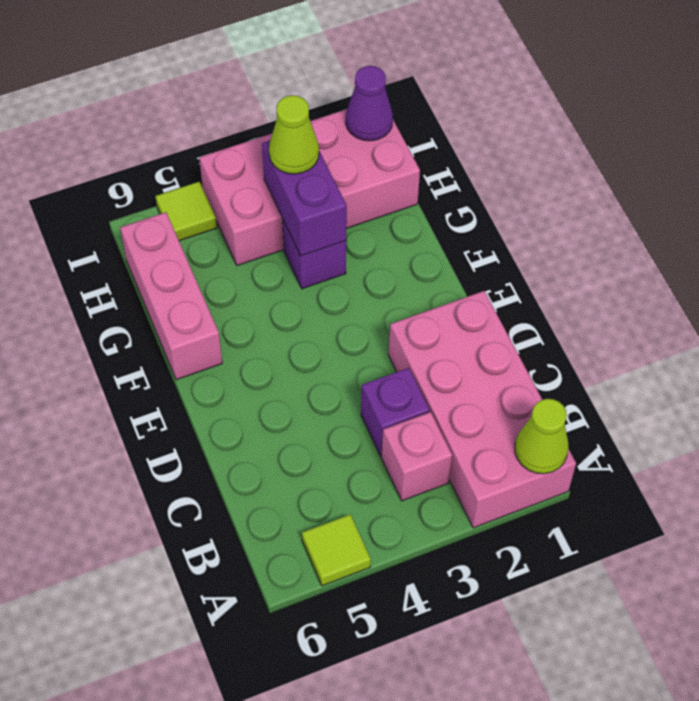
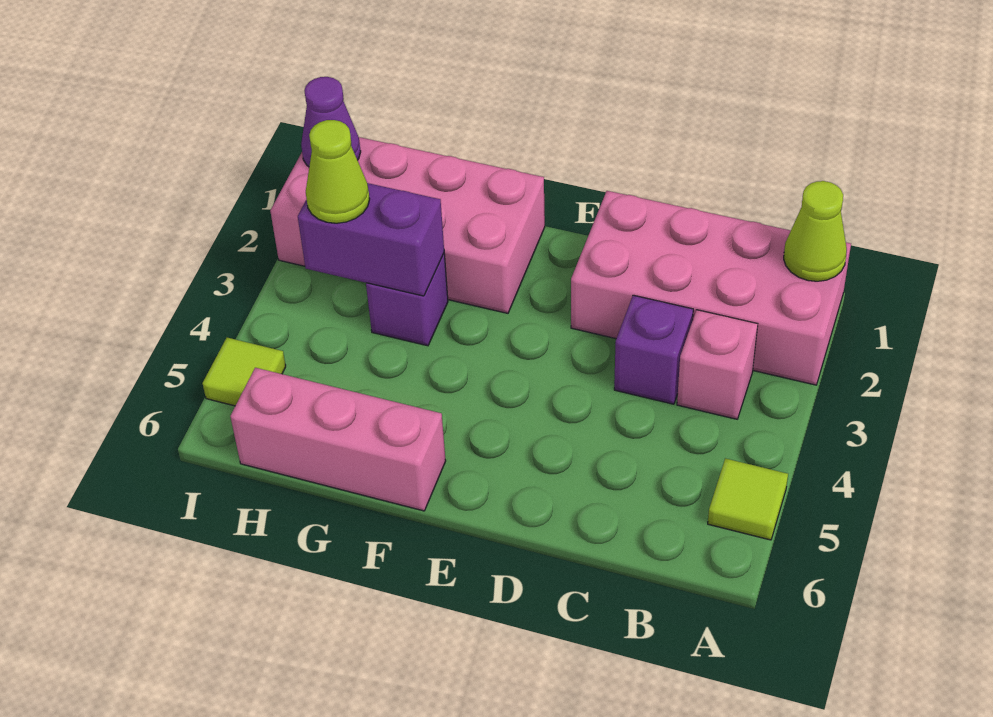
pink 2x4 brick [199,109,420,266] -> pink 2x4 brick turned to [270,137,545,313]

